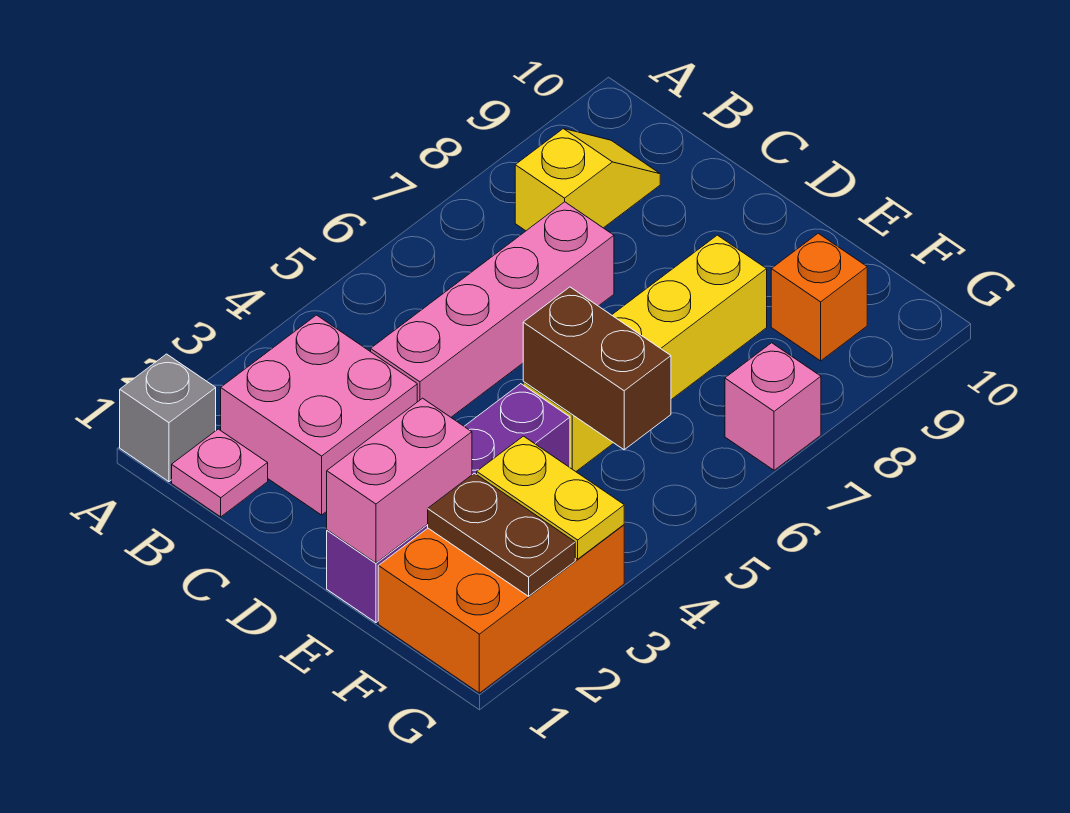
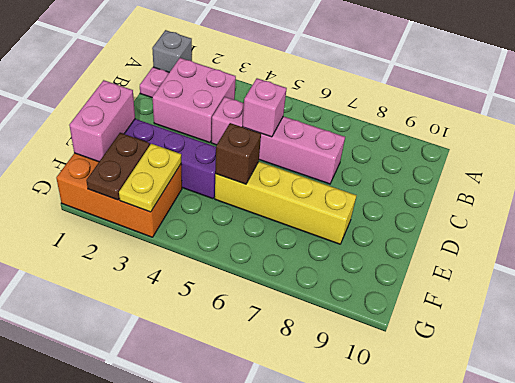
yellow 1x2 slope [515,129,660,231] -> none
pink 1x2 brick [327,398,472,563] -> pink 1x2 brick turned to [69,80,135,162]
brown 1x2 brick [523,287,671,450] -> brown 1x1 brick [215,123,261,184]
orange 1x1 brick [771,233,867,361] -> none
pink 1x1 brick [725,343,821,470] -> pink 1x1 brick moved to [243,78,287,137]

